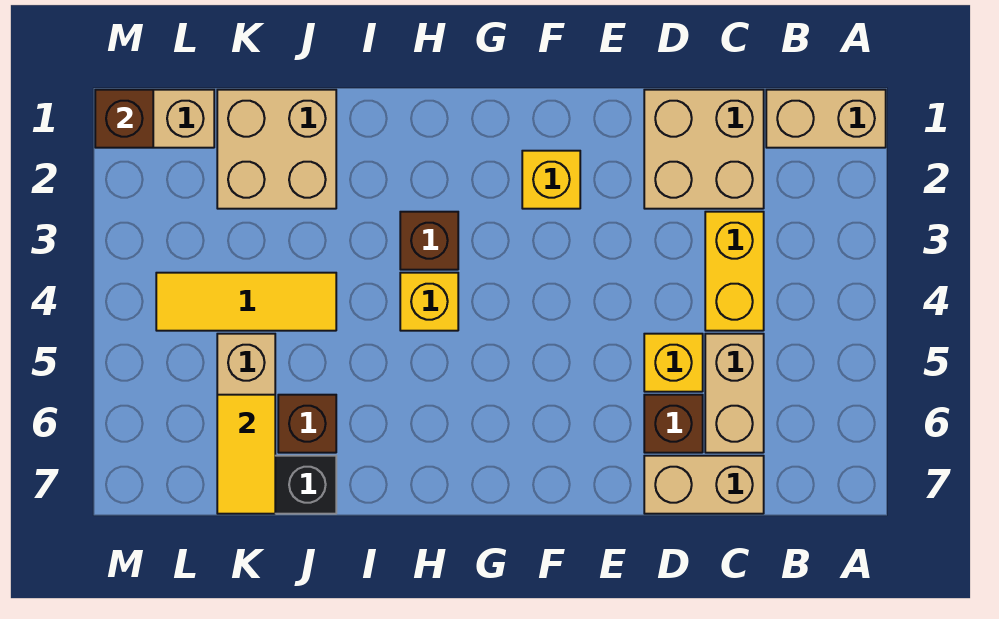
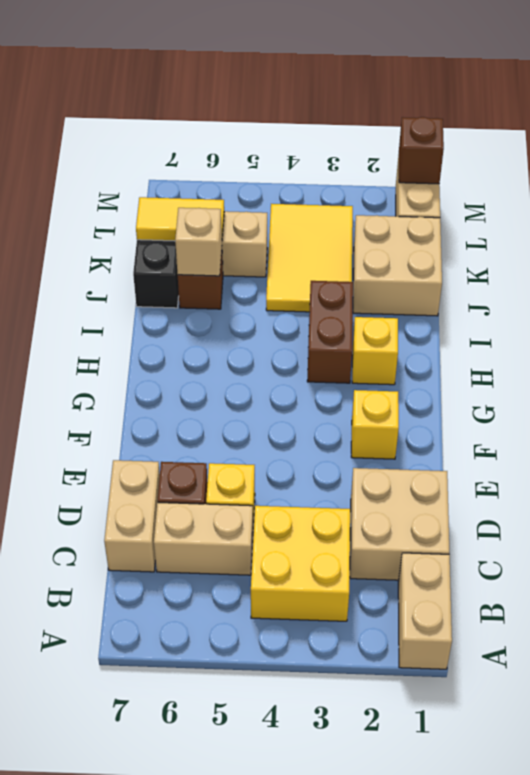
yellow 1x2 brick [705,212,764,331] -> yellow 2x2 brick [251,506,350,621]
brown 1x1 brick [400,212,458,270] -> brown 1x2 brick [307,281,353,383]
yellow 1x1 brick [400,273,458,331] -> yellow 1x1 brick moved to [352,317,398,385]
yellow 1x3 tile [156,273,336,331] -> yellow 2x3 tile [266,204,353,312]
none -> tan 1x1 brick [175,208,222,276]

